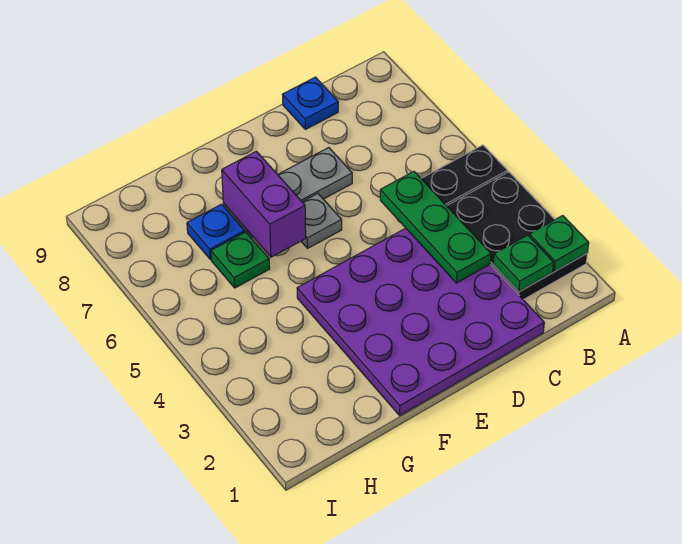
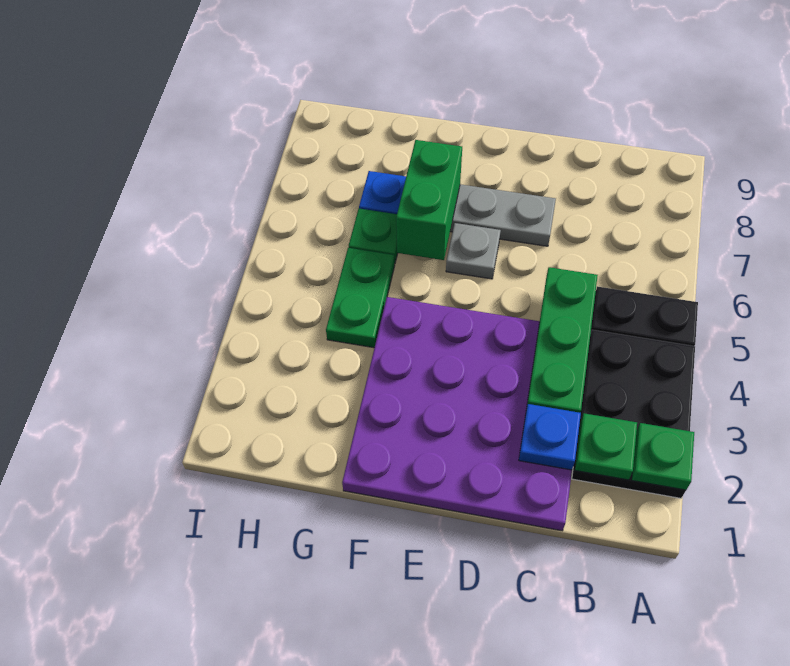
blue 1x1 plate [282,77,338,129] -> blue 1x1 plate moved to [519,404,581,470]
purple 1x2 brick [222,151,306,257] -> green 1x2 brick [396,140,462,260]
none -> green 1x2 plate [326,248,395,348]

